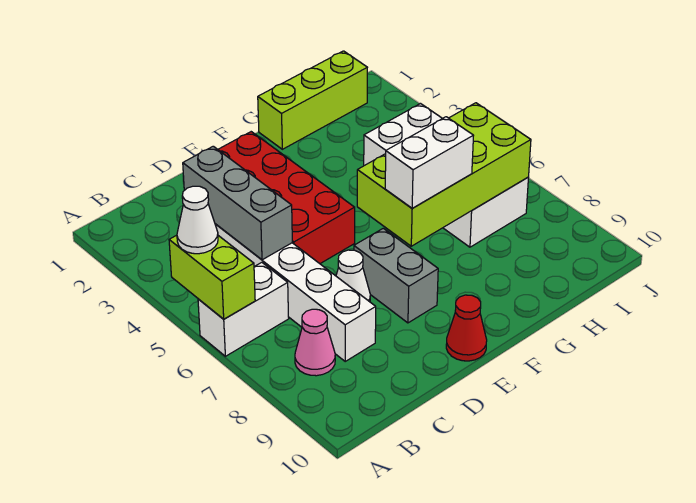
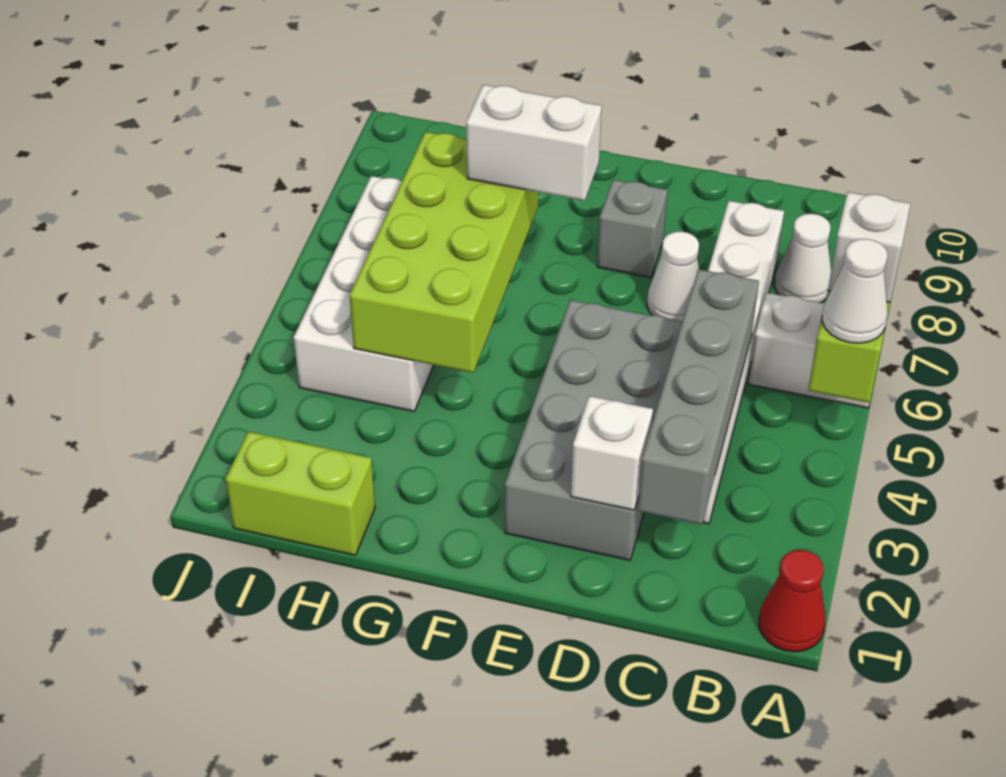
none -> white 1x1 brick [828,192,910,302]
pink 1x1 cone [295,309,335,376] -> white 1x1 cone [775,214,831,303]
grey 1x3 brick [183,146,292,260] -> grey 1x4 brick [638,269,759,525]
red 2x4 brick [218,132,355,264] -> grey 2x4 brick [505,300,682,560]
none -> white 1x1 brick [571,396,653,510]
grey 1x2 brick [354,228,438,323] -> grey 1x1 brick [597,180,667,278]
red 1x1 cone [446,295,487,361] -> red 1x1 cone moved to [759,550,825,652]
lime 2x4 brick [357,103,531,246] -> lime 2x4 brick turned to [349,132,539,373]
lime 1x3 brick [258,51,367,149] -> lime 1x2 brick [225,432,375,555]

